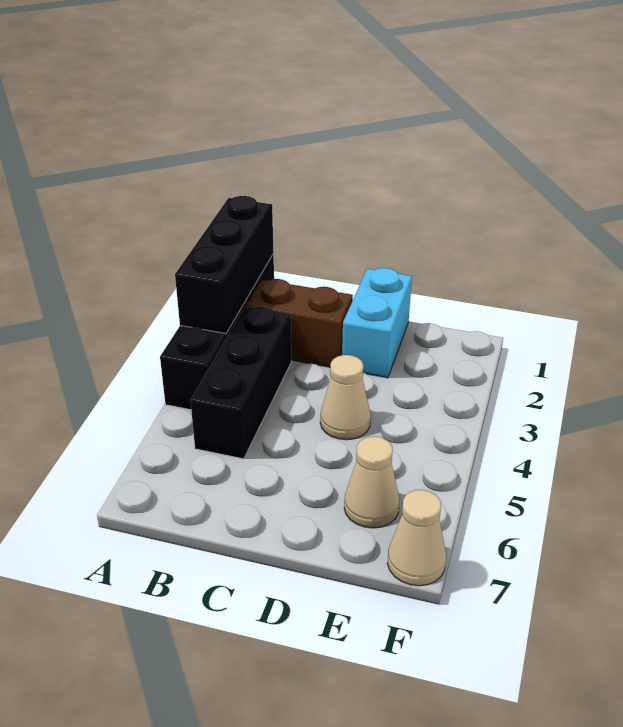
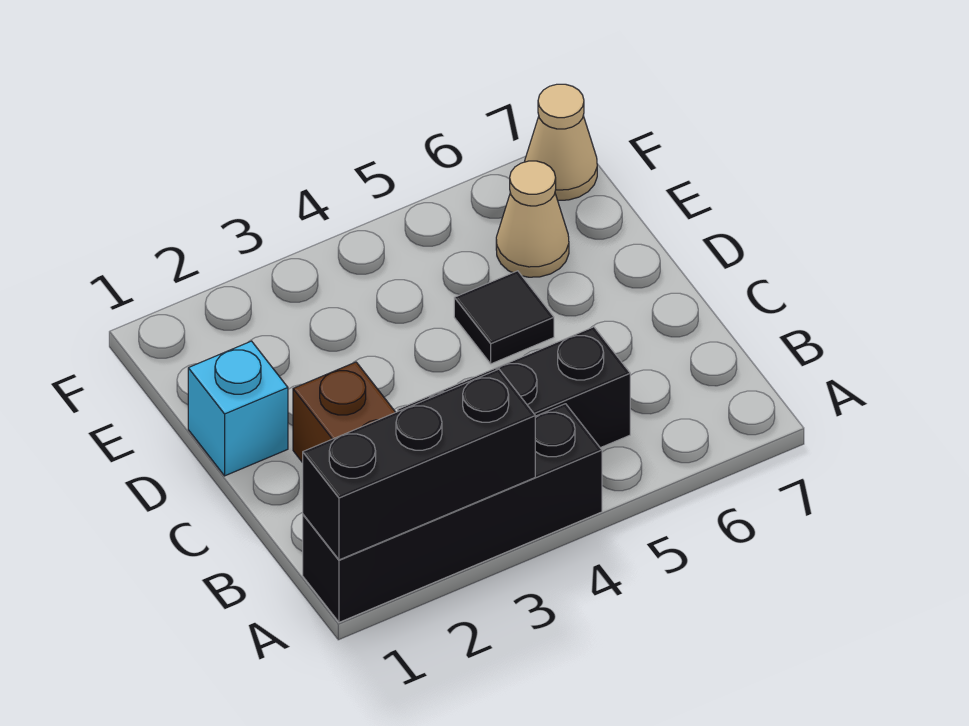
cyan 1x2 brick [342,268,412,378] -> cyan 1x1 brick [188,341,288,476]
tan 1x1 cone [320,355,371,440] -> none
none -> black 1x1 tile [454,271,554,364]

